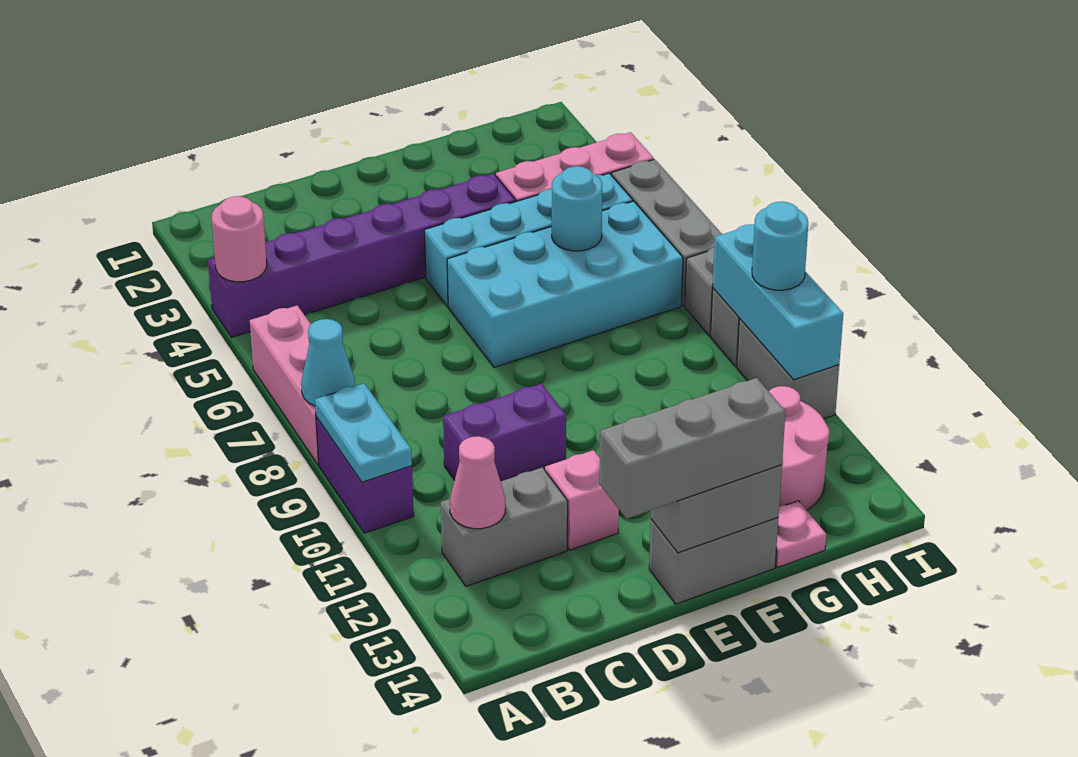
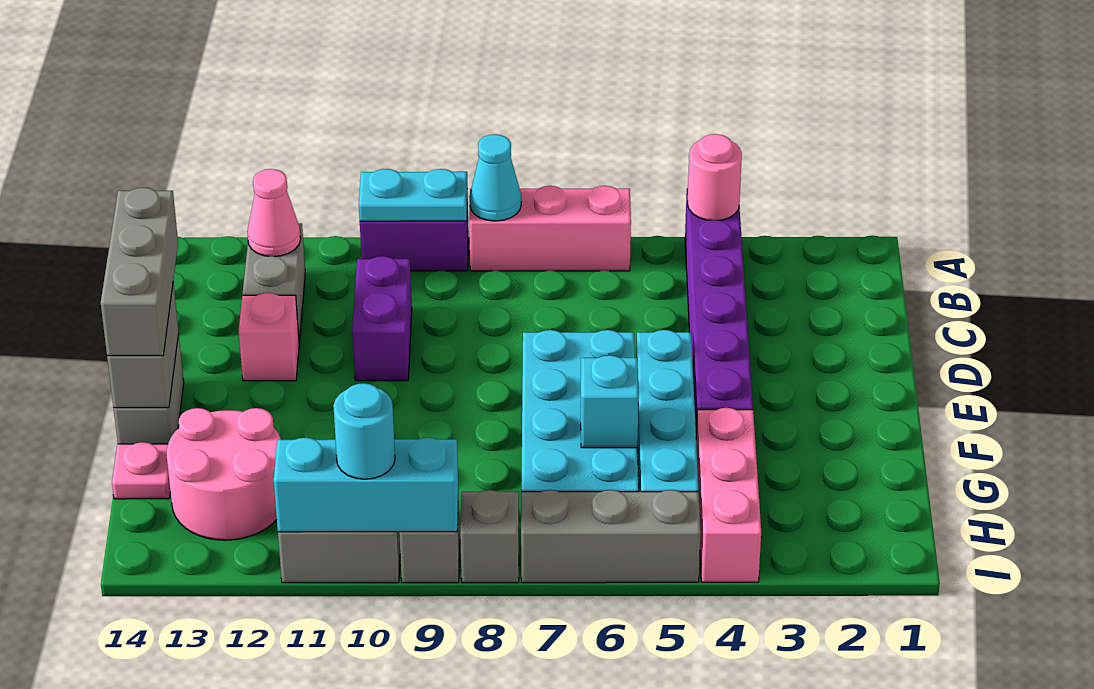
cyan 1x1 round brick [552,166,602,251] -> cyan 1x1 brick [581,355,639,448]

